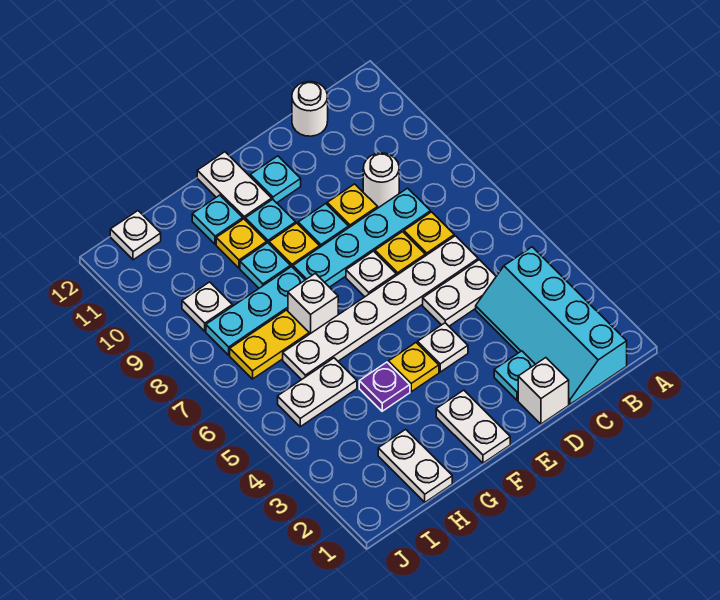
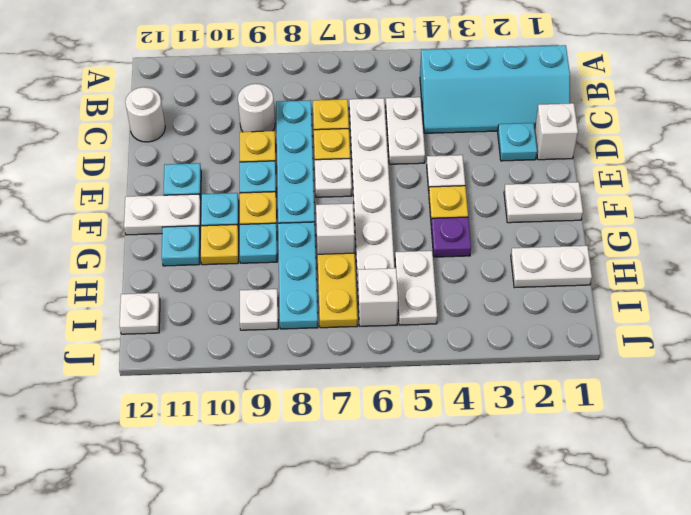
none -> white 1x1 brick [358,268,398,326]

